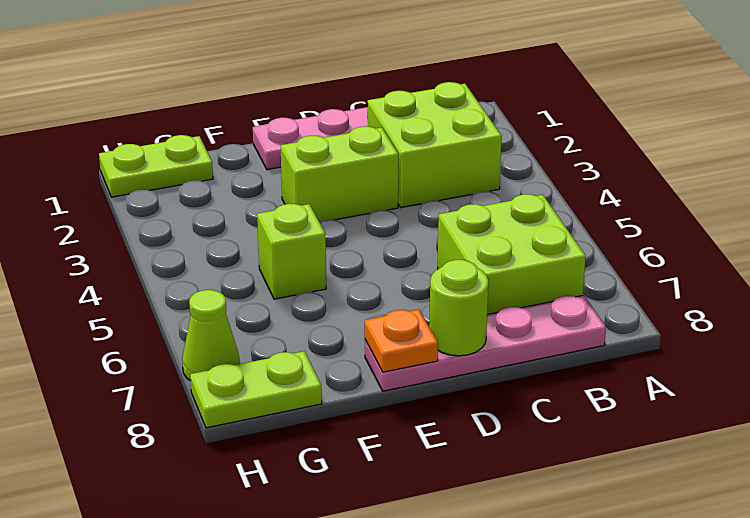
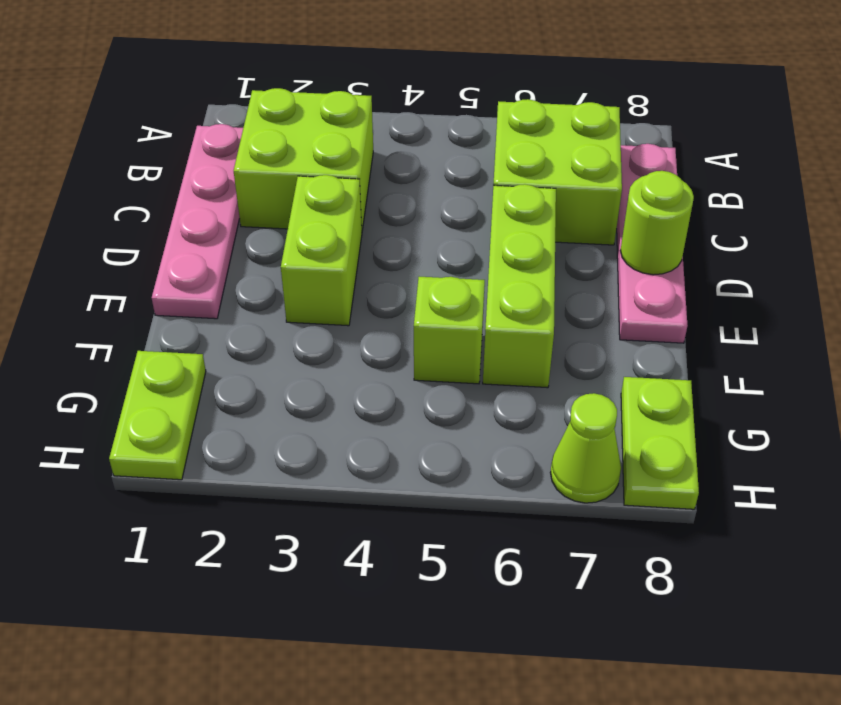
none -> lime 1x3 brick [483,184,556,388]
orange 1x1 plate [364,309,438,372] -> none

